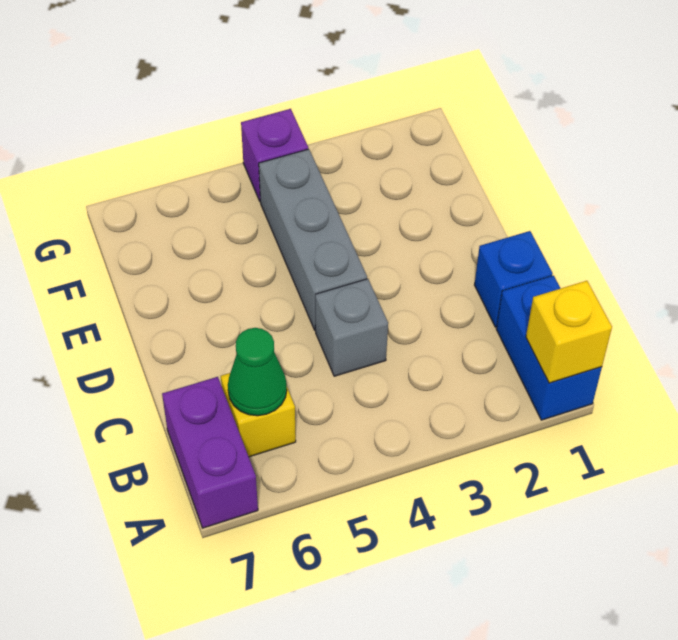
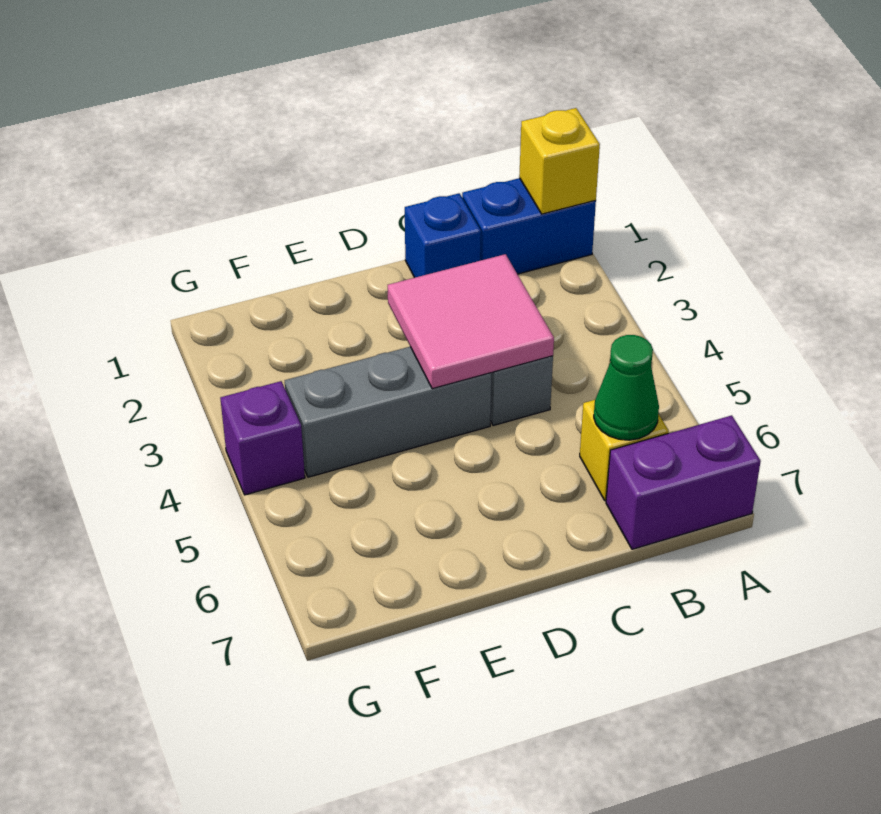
none -> pink 2x2 tile [388,254,554,389]

